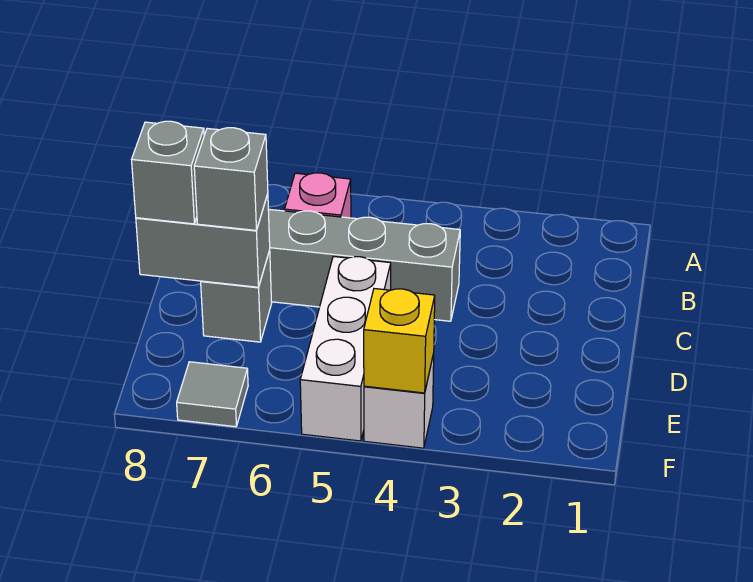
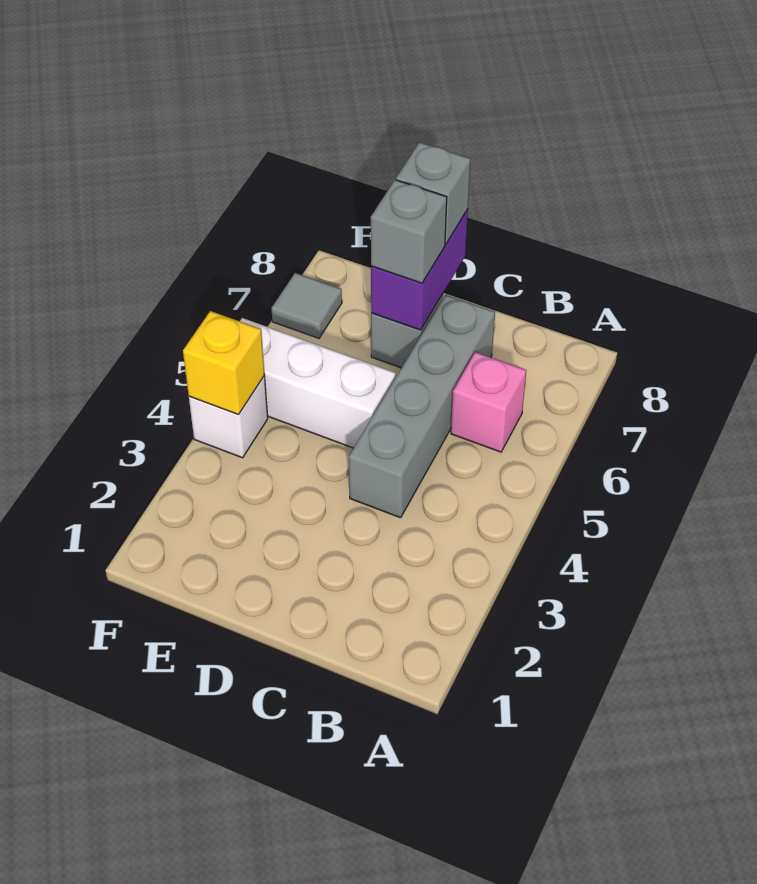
grey 1x2 brick [136,194,270,287] -> purple 1x2 brick [371,209,468,330]

